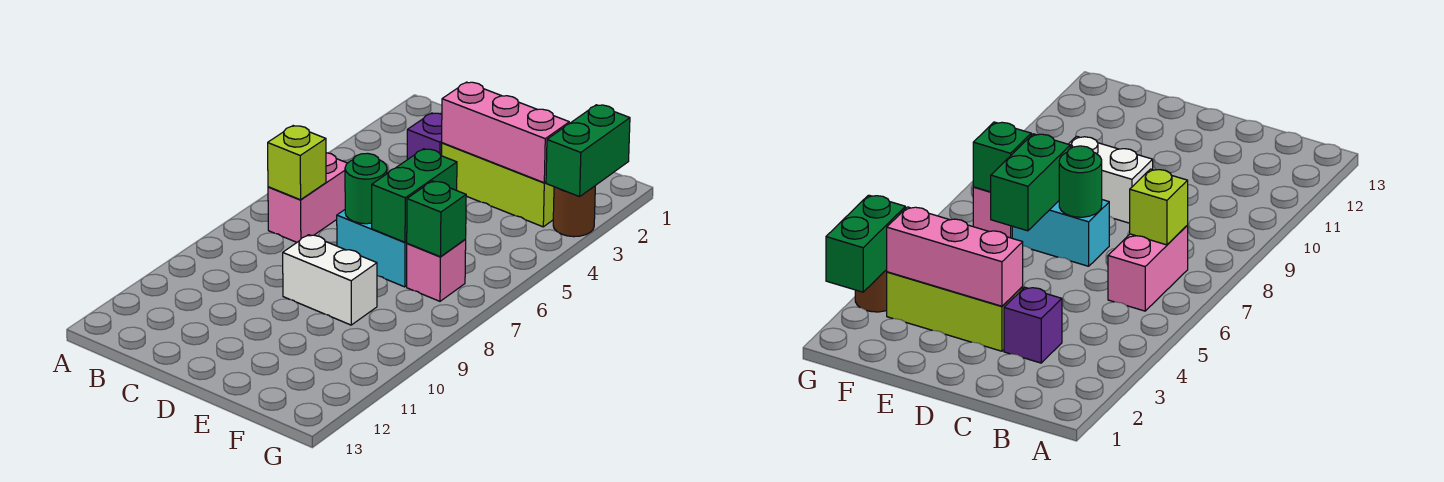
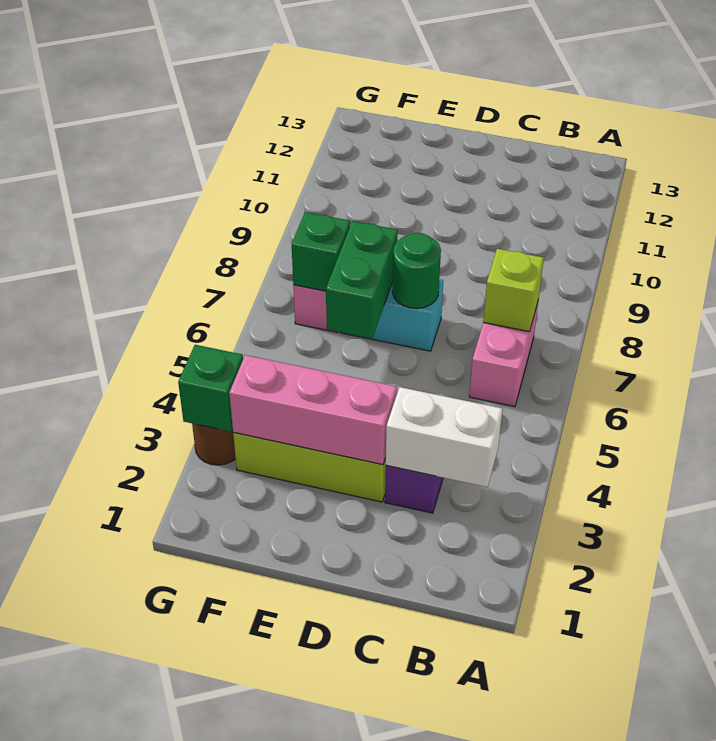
white 1x2 brick [283,235,377,325] -> white 1x2 brick moved to [386,387,502,487]
green 1x2 brick [546,105,630,197] -> green 1x1 brick [178,345,243,432]

